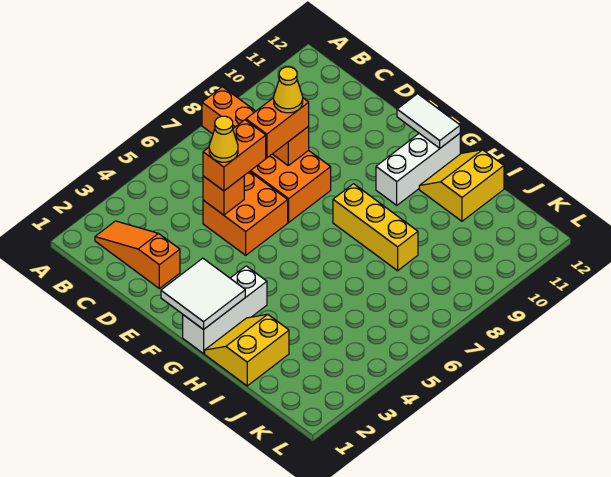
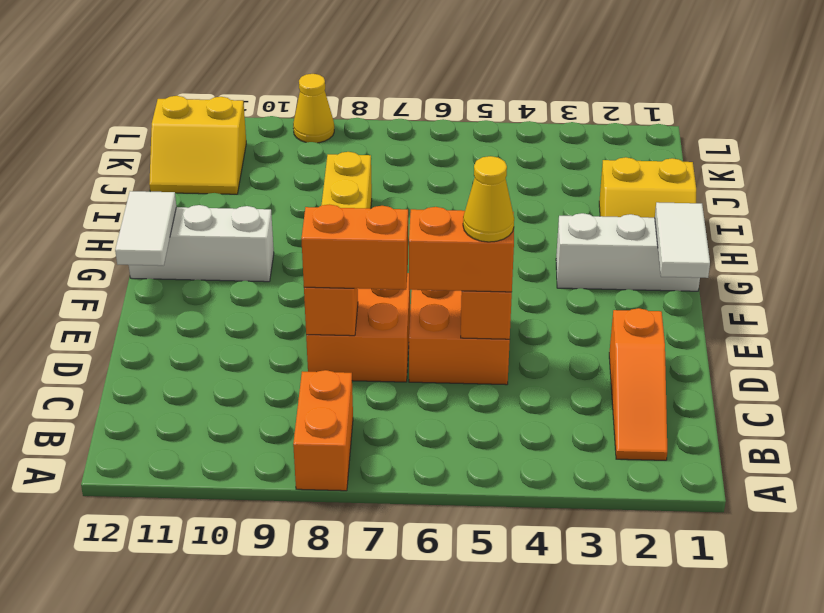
yellow 1x1 cone [274,67,303,113] -> yellow 1x1 cone moved to [293,74,334,143]
white 2x2 tile [161,258,245,330] -> white 1x2 tile [655,202,710,278]
yellow 2x2 slope [419,150,504,221] -> yellow 2x2 slope moved to [149,96,246,194]

